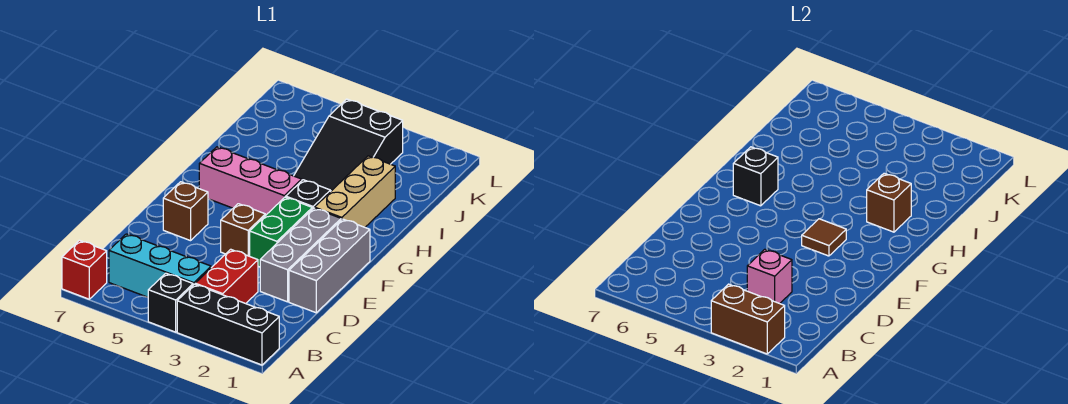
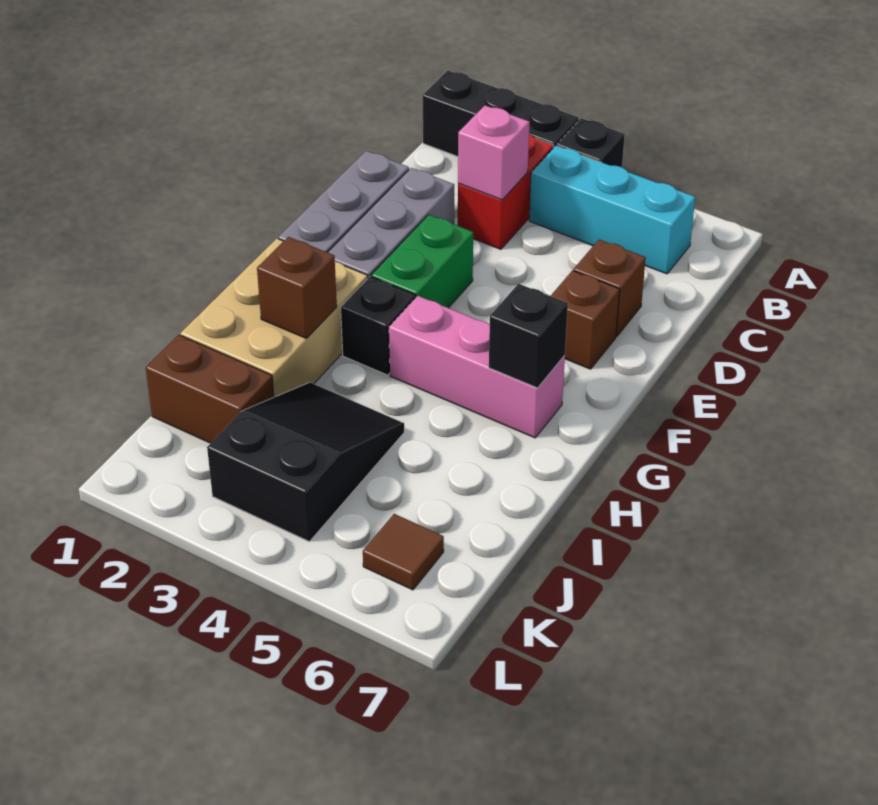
brown 1x2 brick [711,284,785,354] -> brown 1x2 brick moved to [146,335,274,443]
red 1x1 brick [62,240,107,299] -> none
brown 1x1 brick [221,204,265,256] -> brown 1x1 brick moved to [573,240,646,336]
brown 1x1 tile [802,219,846,256] -> brown 1x1 tile moved to [363,514,444,590]
tan 1x3 brick [315,156,395,227] -> tan 2x3 brick [180,239,368,397]

